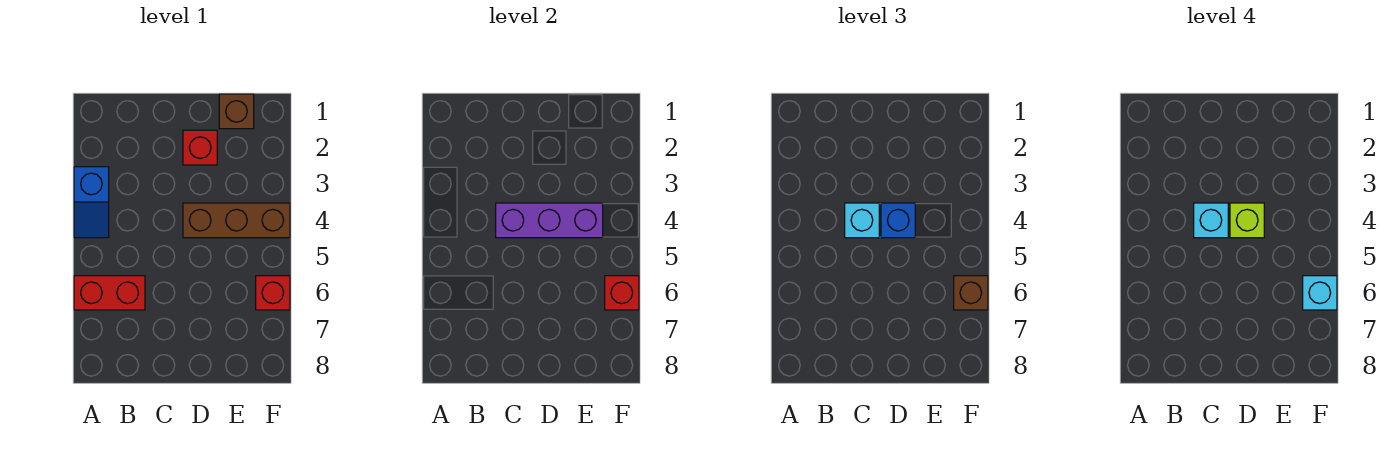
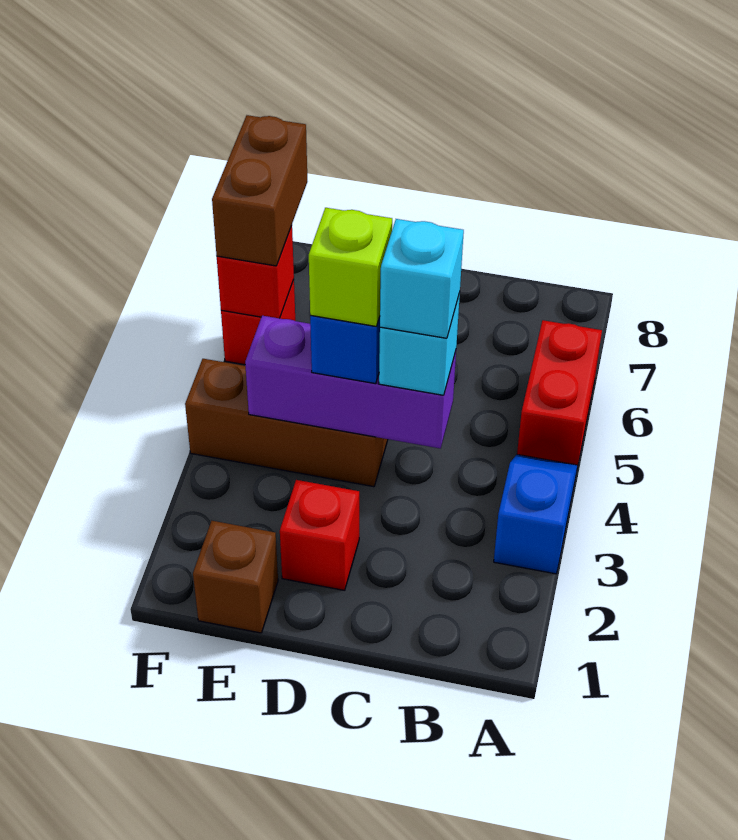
red 1x2 brick [74,276,145,310] -> red 1x2 brick turned to [517,320,602,465]
brown 1x1 brick [954,276,988,310] -> brown 1x2 brick [212,115,307,266]
cyan 1x1 brick [1303,276,1337,310] -> none

